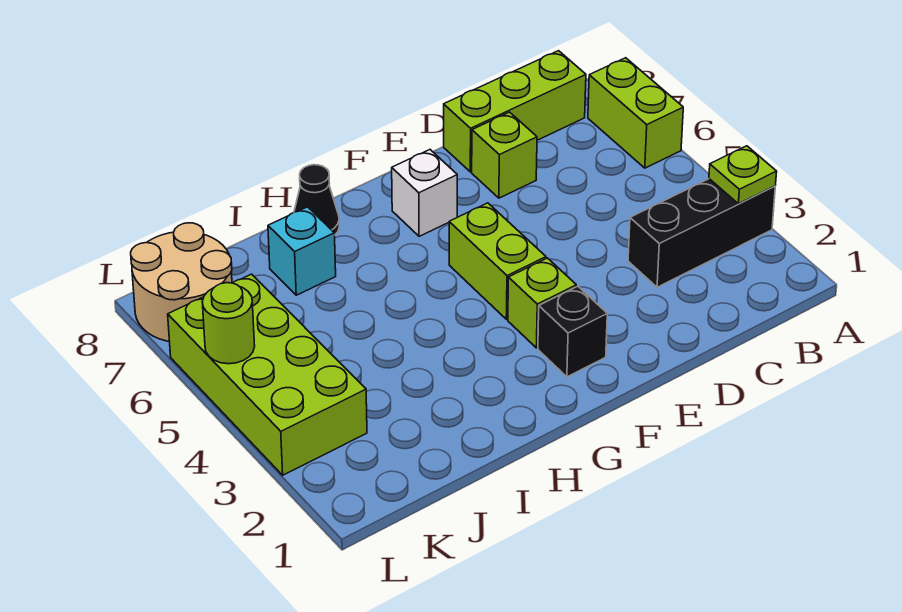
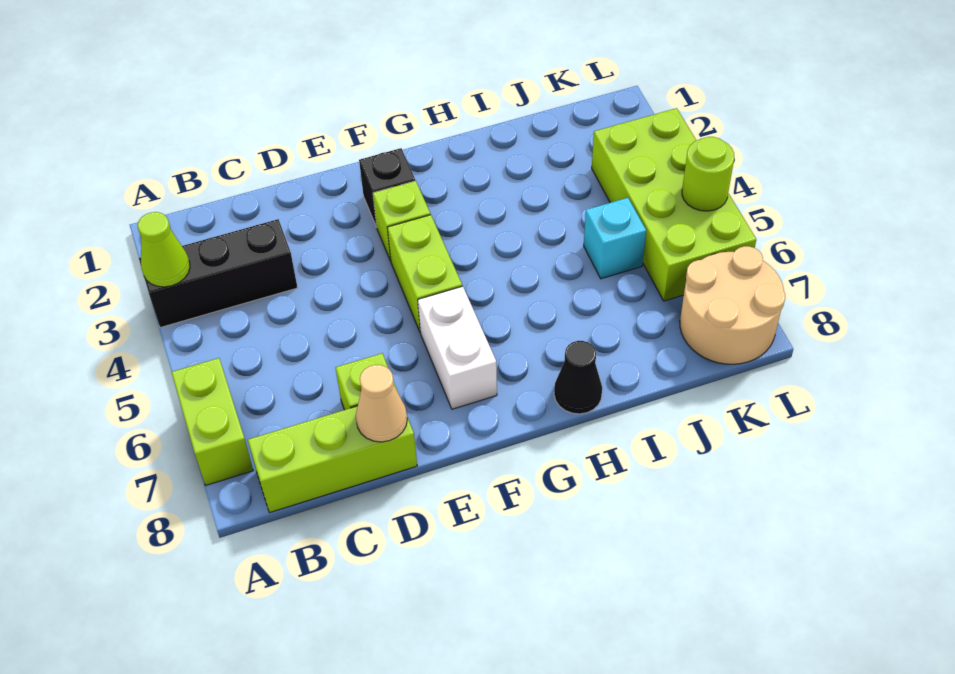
lime 1x1 plate [709,146,777,204] -> lime 1x1 cone [138,212,190,287]
none -> tan 1x1 cone [356,365,407,442]
white 1x1 brick [392,150,457,236] -> white 1x2 brick [418,286,497,409]
cyan 1x1 brick [268,207,336,295] -> cyan 1x1 brick moved to [584,198,646,279]

